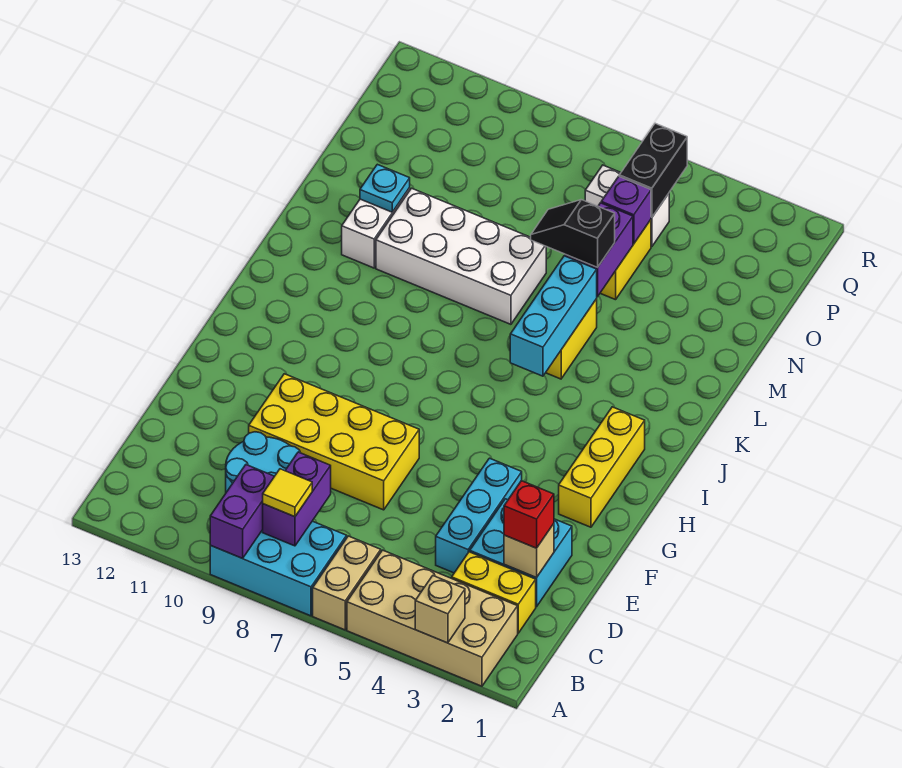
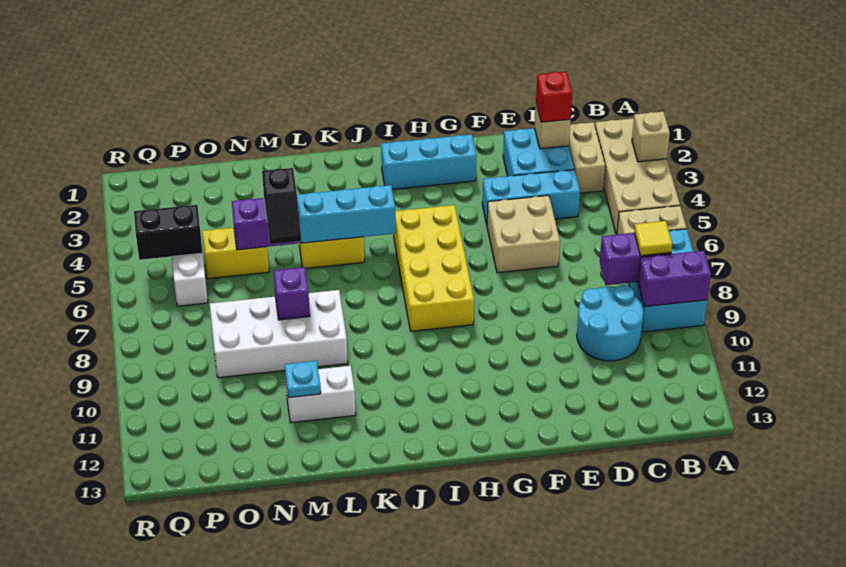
yellow 1x2 brick [452,552,536,633] -> tan 1x2 brick [569,122,605,193]
none -> tan 2x2 brick [487,195,560,273]
yellow 2x4 brick [249,374,419,510] -> yellow 2x4 brick moved to [394,205,474,331]
yellow 1x3 brick [559,407,645,527] -> cyan 1x3 brick [381,134,476,189]
white 2x4 brick [376,188,546,324] -> white 2x4 brick turned to [210,290,348,378]
purple 1x1 brick [601,177,651,244] -> purple 1x1 brick moved to [274,267,310,320]

